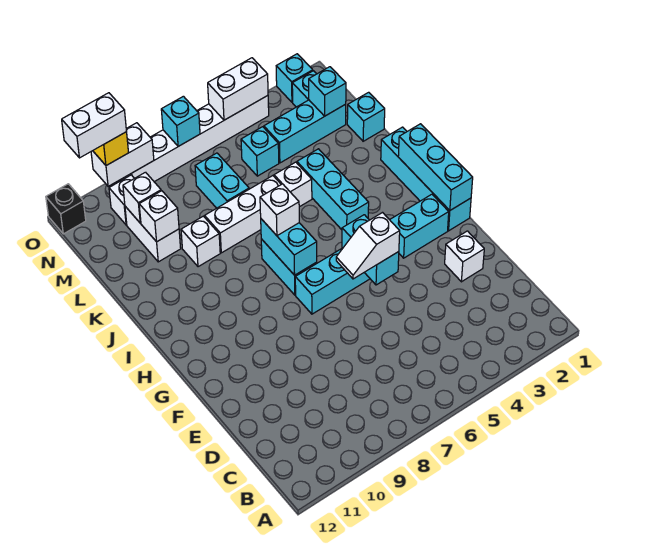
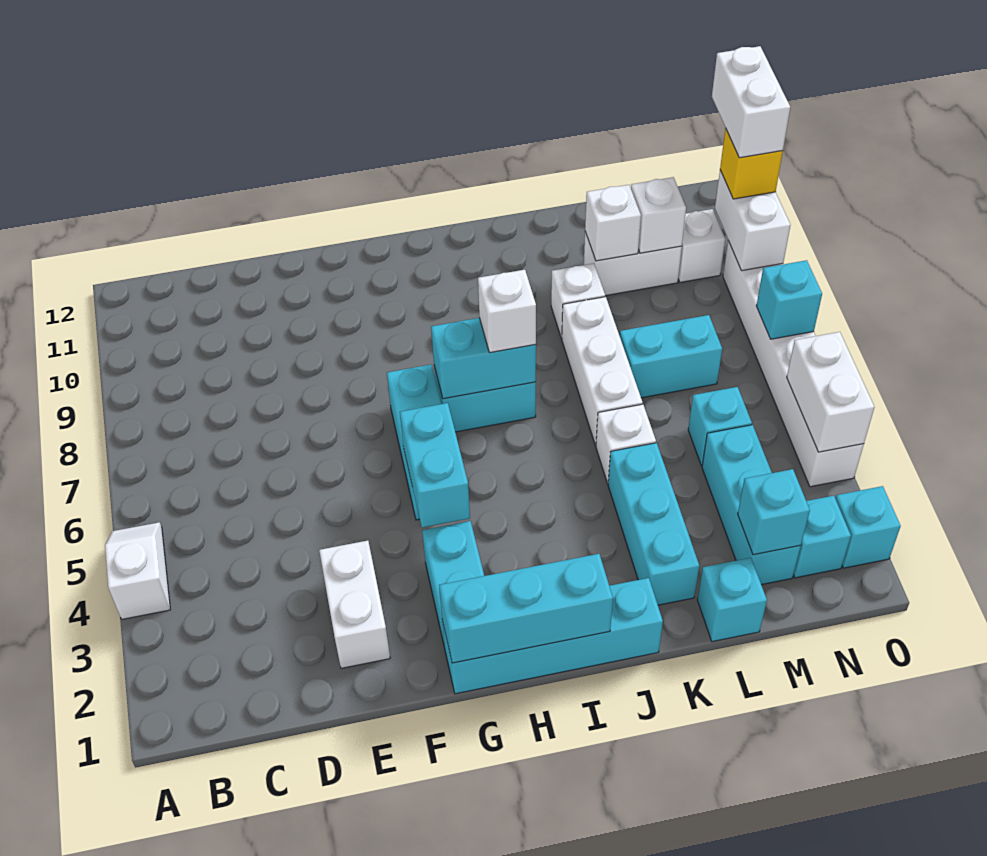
white 1x1 brick [445,231,484,282] -> white 1x2 brick [319,541,390,668]
cyan 1x2 brick [342,215,399,285] -> cyan 1x2 brick turned to [400,403,470,528]
white 1x2 slope [336,213,400,279] -> white 1x2 slope moved to [105,522,170,619]
cyan 1x3 brick [297,149,369,230] -> cyan 1x3 brick turned to [608,443,699,605]
black 1x1 brick [46,184,86,234] -> none

